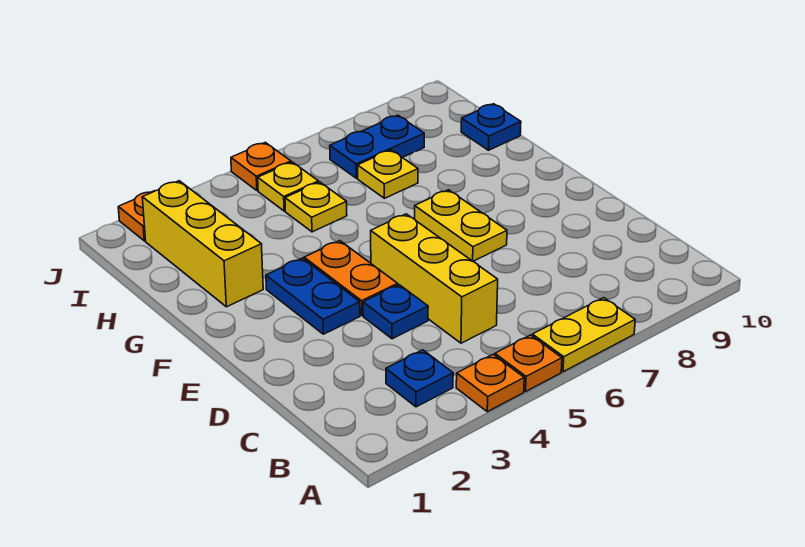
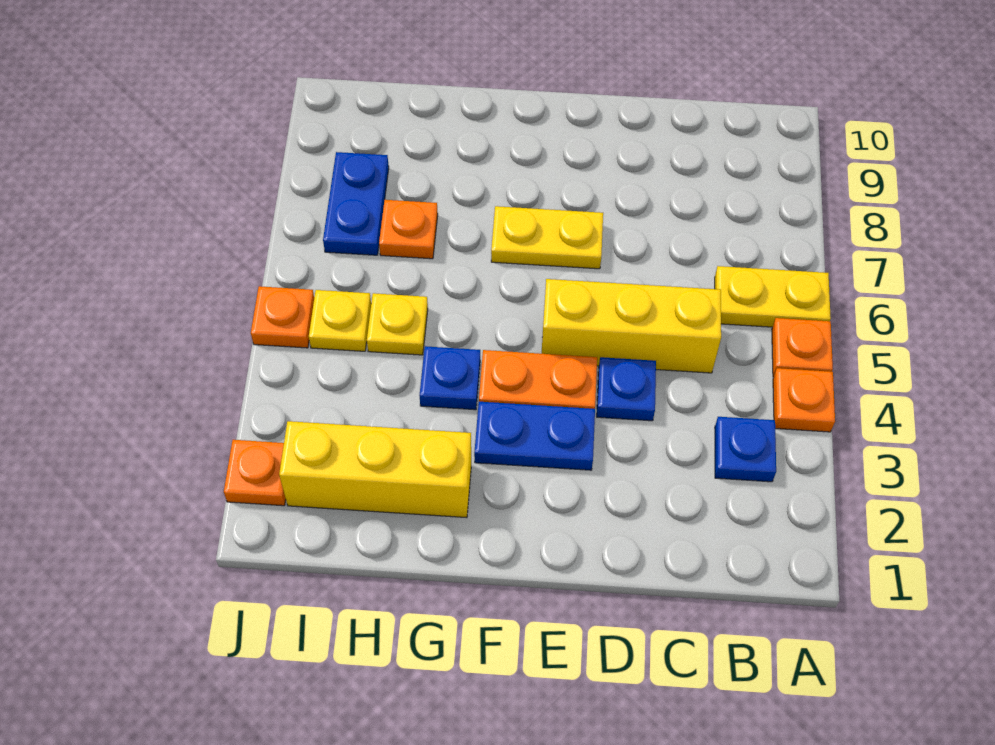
yellow 1x2 plate [532,298,635,372] -> yellow 1x2 plate turned to [715,266,831,327]
yellow 1x1 plate [357,150,418,198] -> orange 1x1 plate [379,200,438,259]
blue 1x1 plate [461,104,521,150] -> blue 1x1 plate moved to [420,346,480,410]

